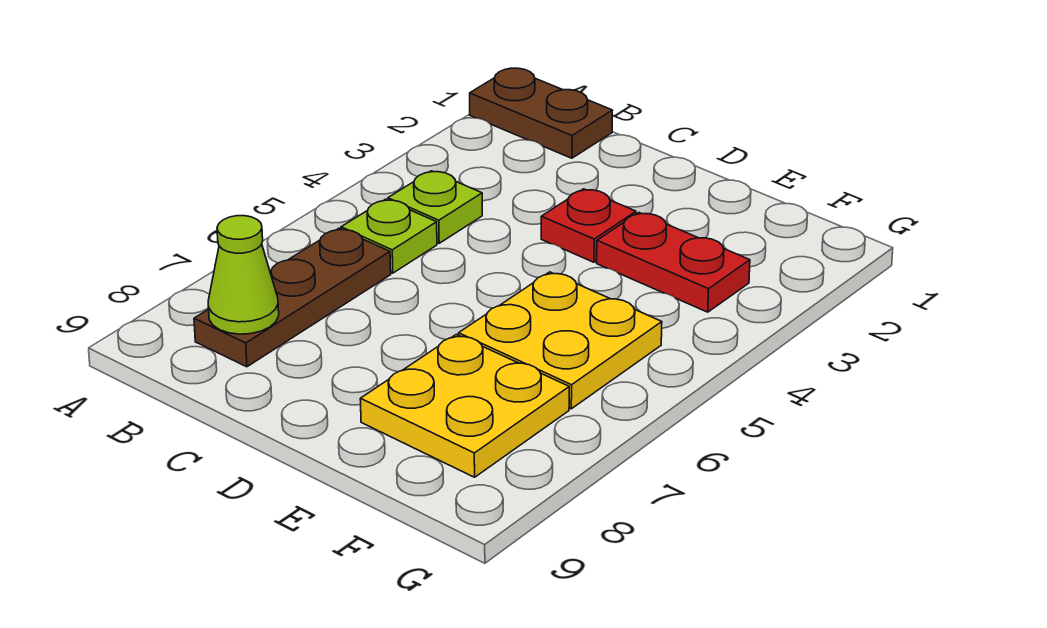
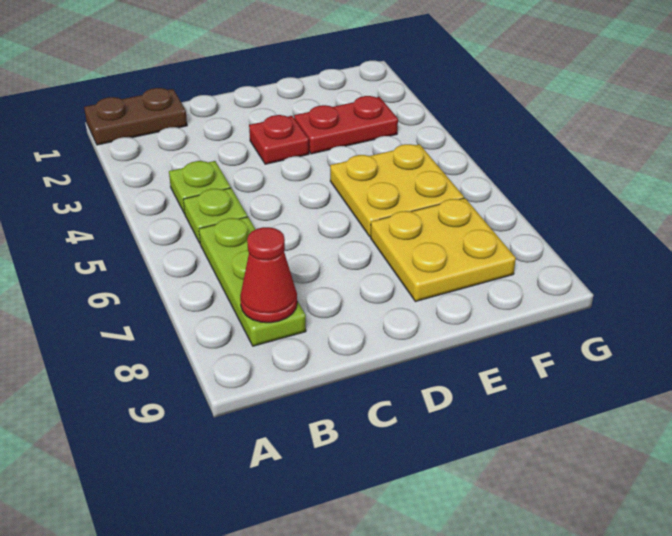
brown 1x3 plate [194,228,391,367] -> lime 1x3 plate [199,217,306,346]
lime 1x1 cone [208,216,279,334] -> red 1x1 cone [240,227,297,323]

